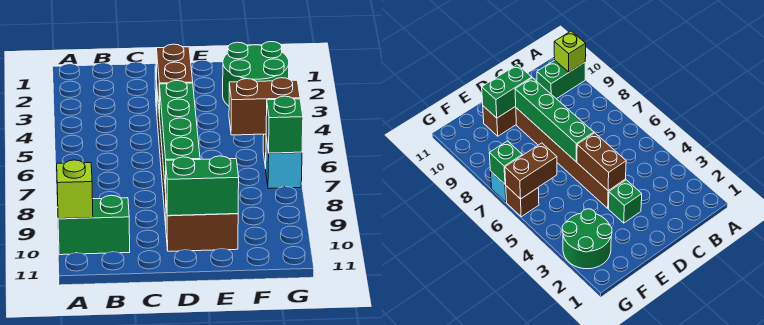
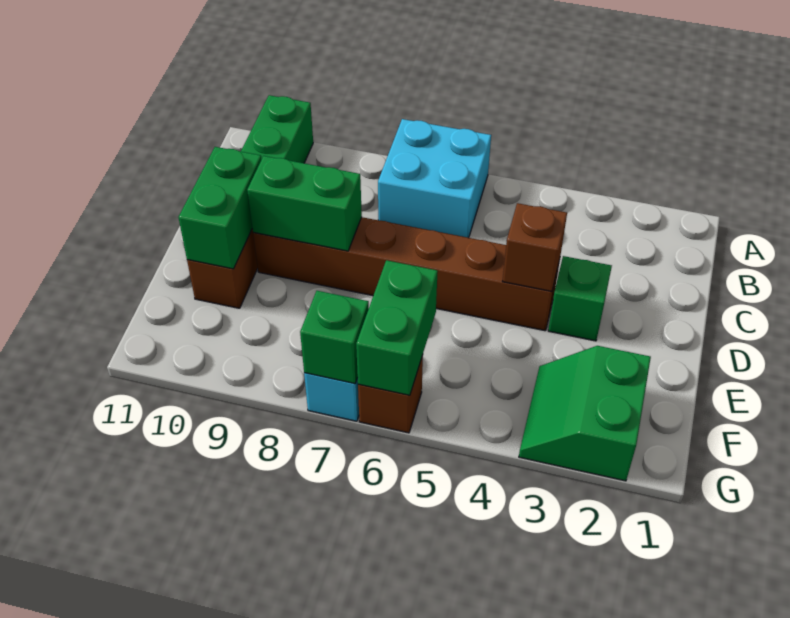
none -> cyan 2x2 brick [378,119,491,238]
lime 1x1 brick [57,160,93,219] -> none
brown 1x2 brick [157,44,193,117] -> brown 1x1 brick [502,203,567,291]
green 1x4 brick [159,81,200,192] -> green 1x2 brick [247,156,362,251]
green 2x2 round brick [223,42,289,106] -> green 2x2 slope [519,346,651,481]
brown 1x2 brick [229,78,300,135] -> green 1x2 brick [356,260,438,395]

